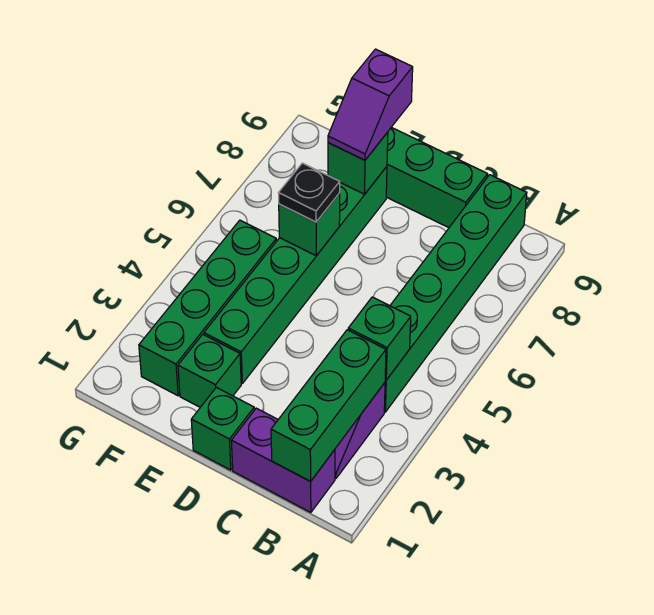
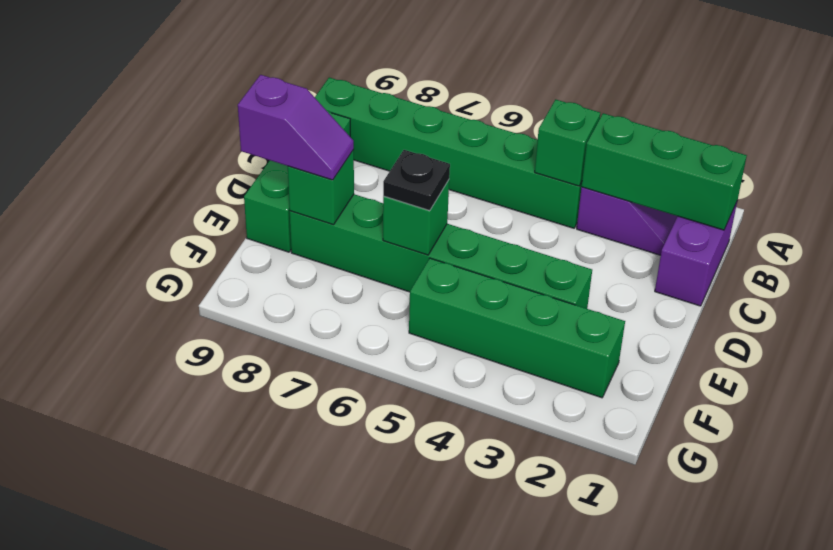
green 1x1 brick [191,387,254,470] -> none
green 1x1 brick [178,334,241,407] -> none

